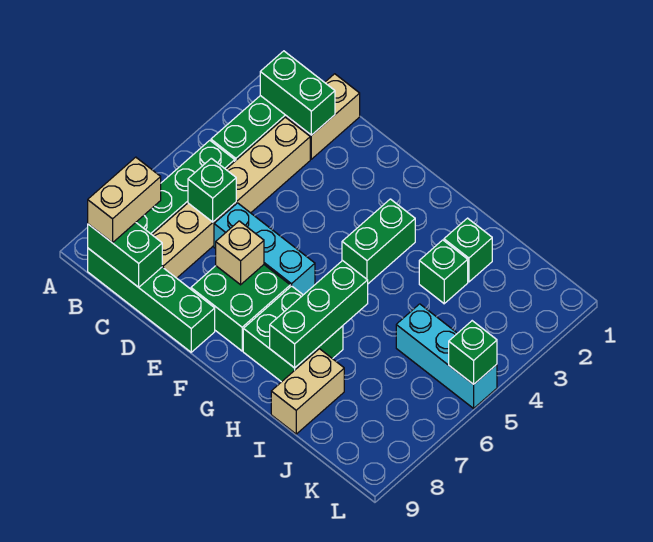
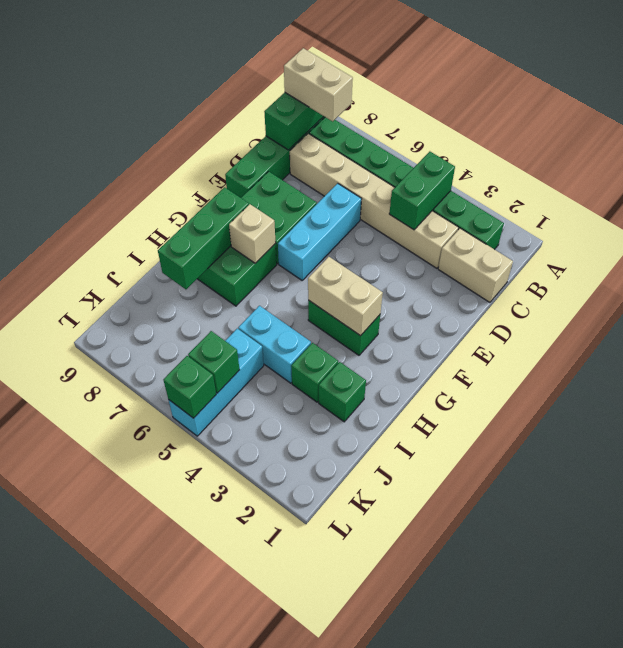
green 1x2 brick [260,51,335,135] -> green 1x2 brick moved to [389,152,455,230]
green 1x1 brick [188,158,236,222] -> green 1x1 brick moved to [188,331,239,393]
tan 1x1 brick [216,221,264,285] -> tan 1x1 brick moved to [229,204,276,263]
green 1x3 brick [270,261,368,368] -> green 1x3 brick turned to [158,187,249,289]
none -> cyan 1x2 brick [238,306,311,383]
tan 1x2 brick [271,349,344,434] -> tan 1x2 brick moved to [308,257,383,336]

